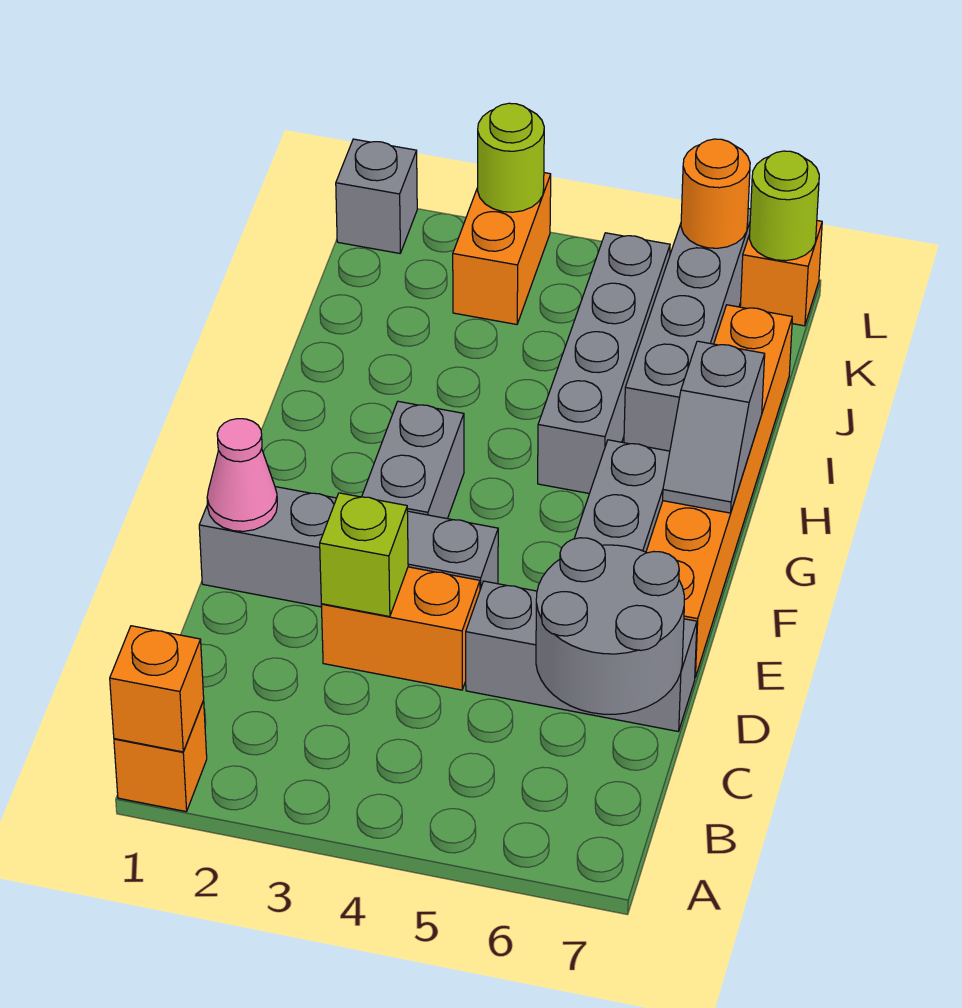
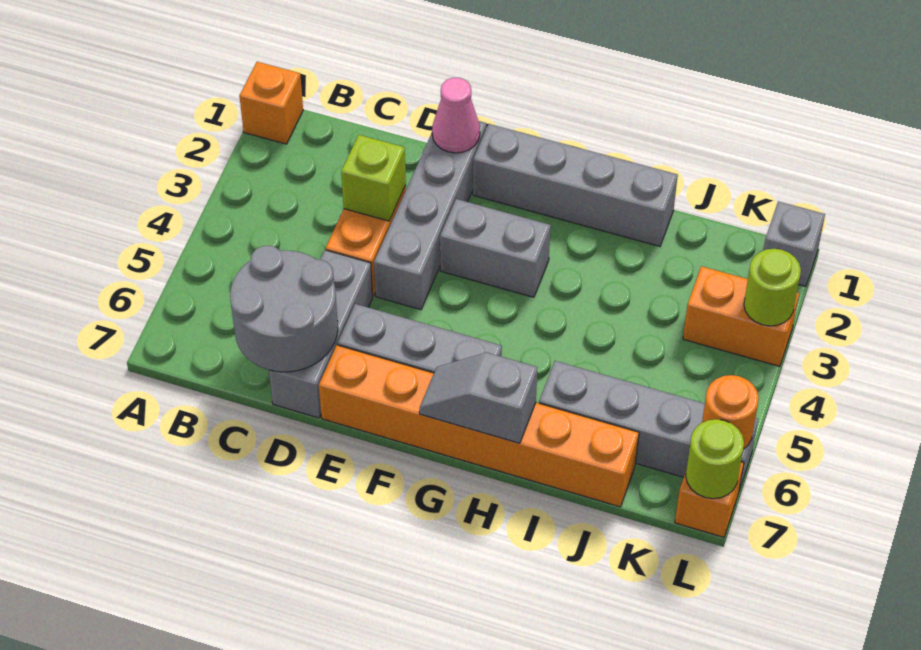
orange 1x1 brick [110,626,204,752] -> none
grey 1x4 brick [538,233,670,494] -> grey 1x4 brick moved to [473,124,678,246]

